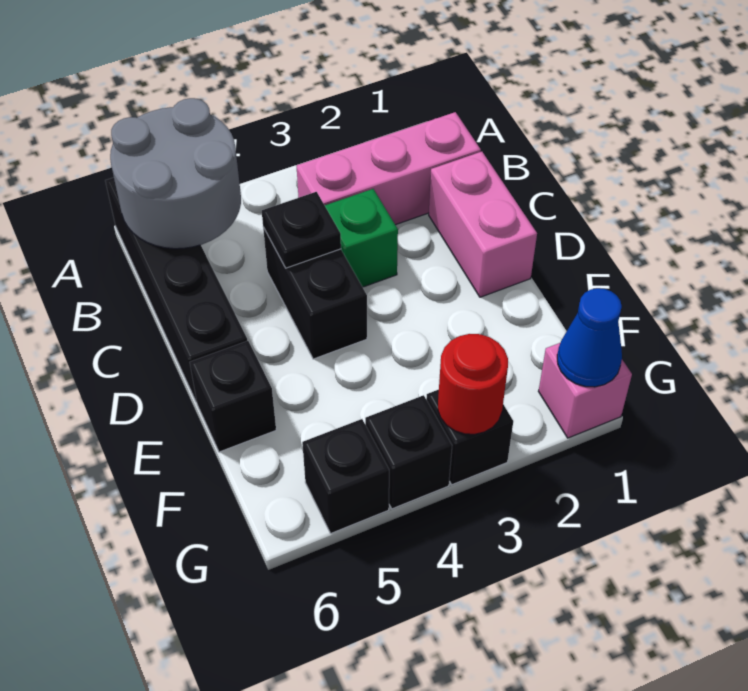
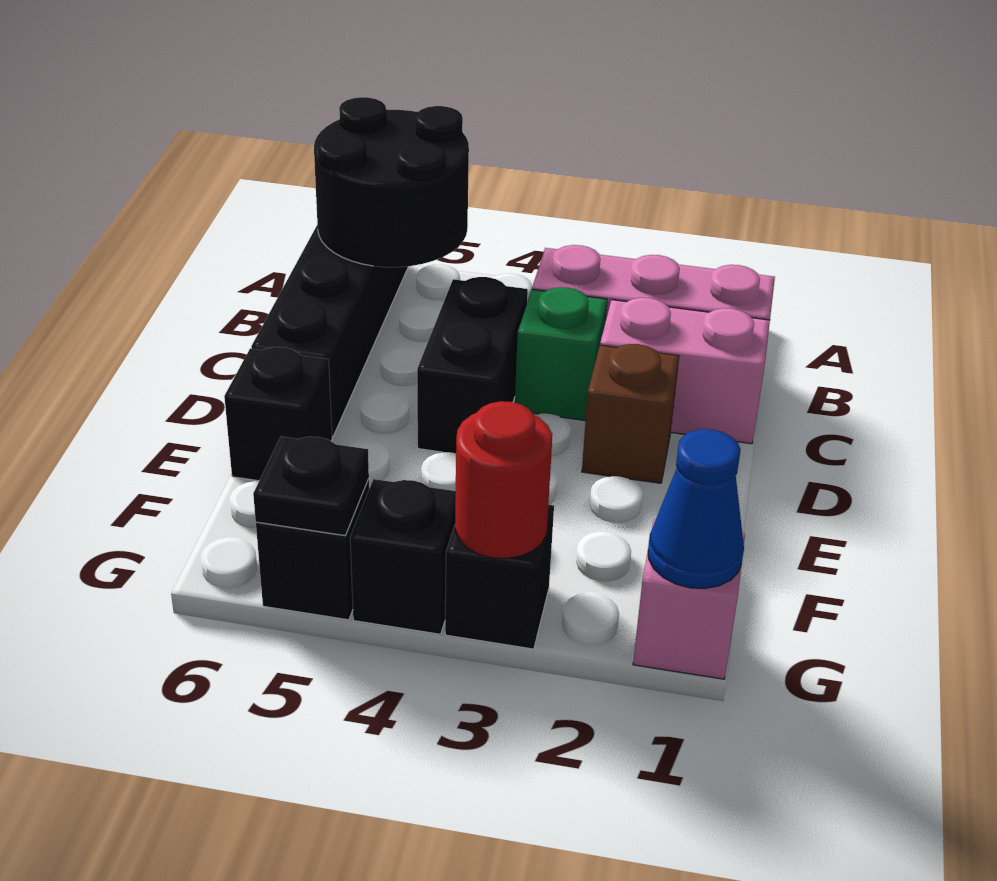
grey 2x2 round brick [110,98,241,249] -> black 2x2 round brick [314,97,469,267]
pink 1x2 brick [429,152,537,297] -> pink 1x2 brick turned to [600,298,770,444]
black 1x1 plate [262,192,341,268] -> black 1x1 plate moved to [253,437,369,536]
none -> brown 1x1 brick [582,344,679,483]

